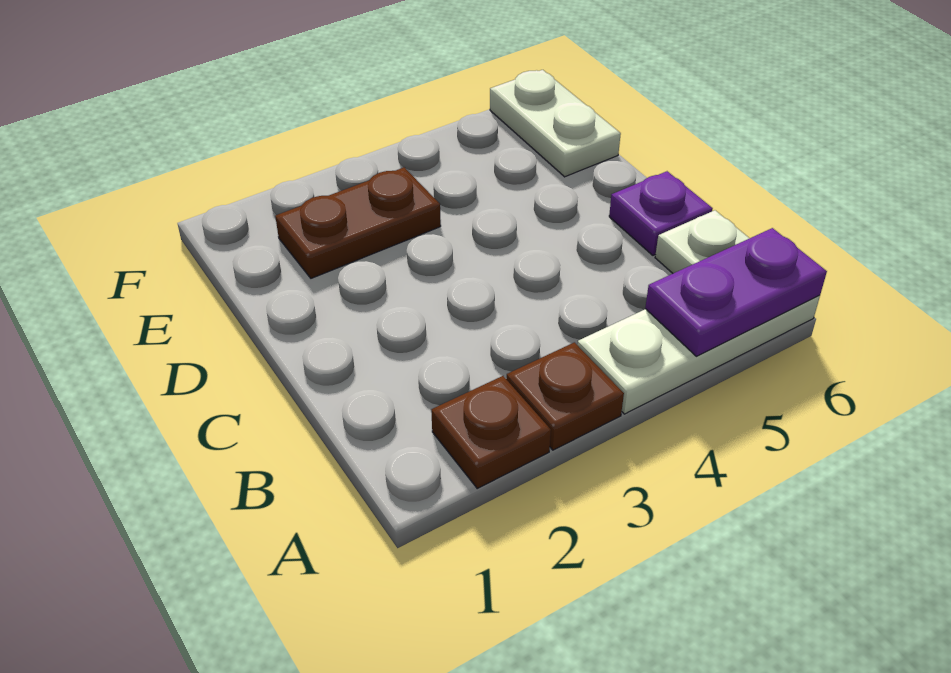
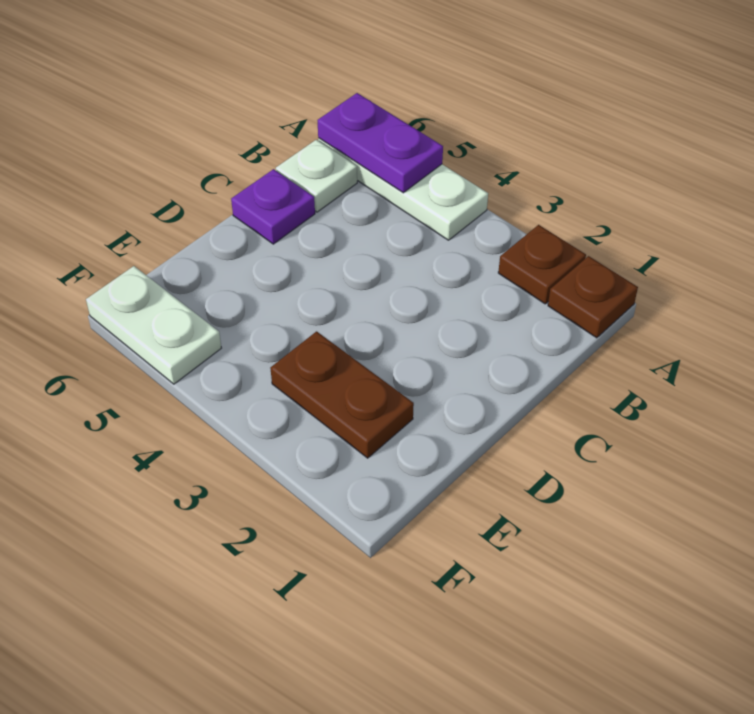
brown 1x1 plate [506,342,624,450] -> brown 1x1 plate moved to [548,256,638,338]
white 1x2 plate [490,70,621,177] -> white 1x2 plate turned to [86,266,221,384]

